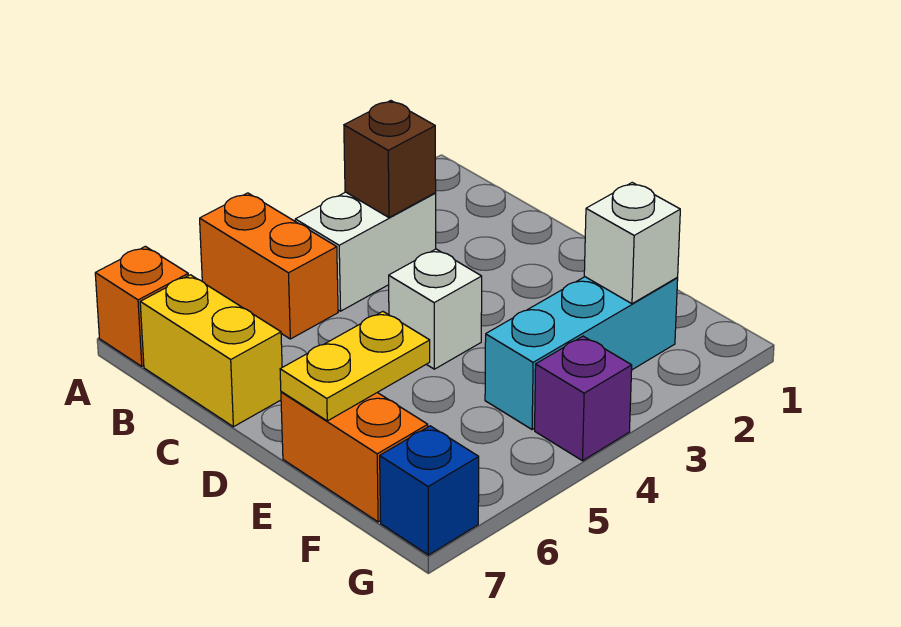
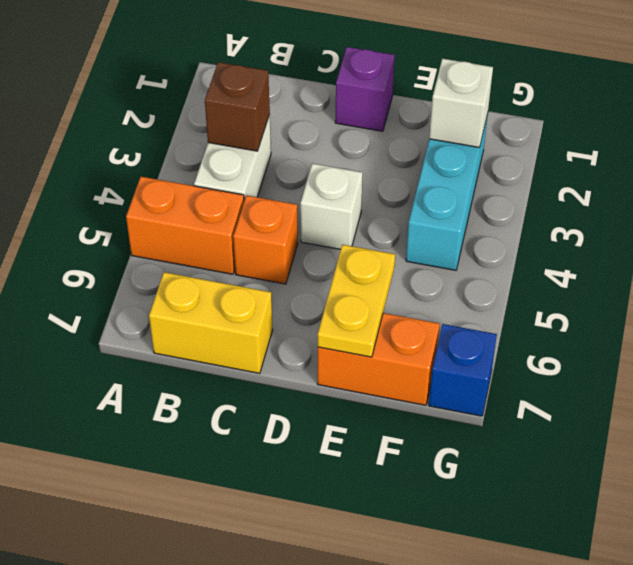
orange 1x1 brick [95,246,188,366] -> orange 1x1 brick moved to [233,195,298,284]
purple 1x1 brick [535,336,632,461] -> purple 1x1 brick moved to [335,47,395,131]

